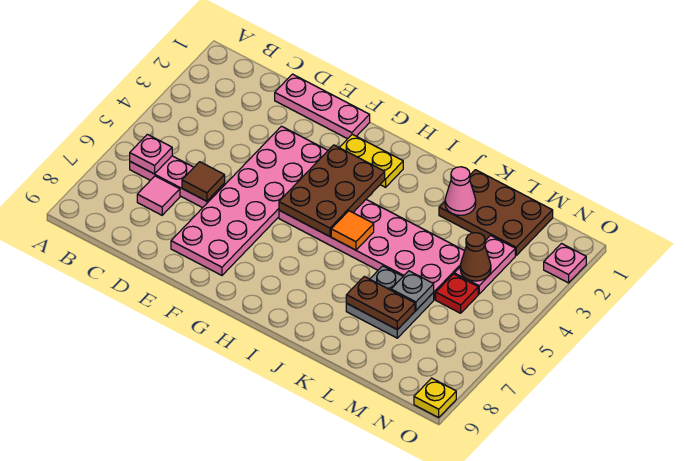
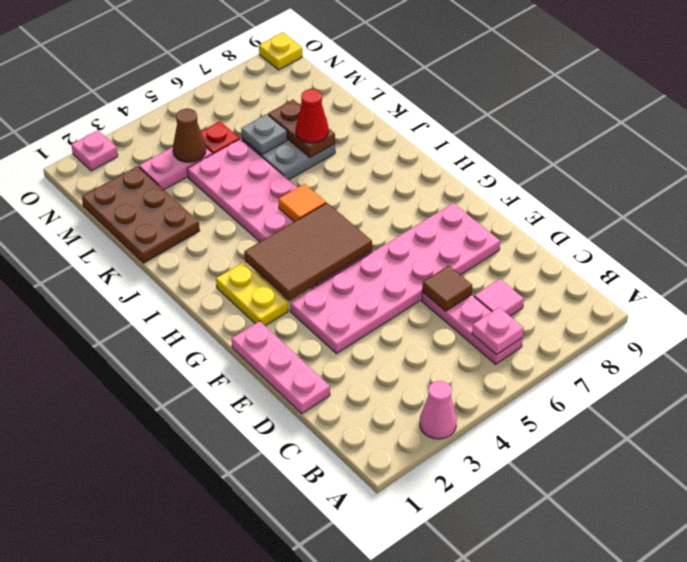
brown 2x3 plate [279,145,385,237] -> brown 2x3 tile [244,203,372,301]
pink 1x1 cone [445,167,476,215] -> pink 1x1 cone moved to [420,381,457,439]
none -> red 1x1 cone [296,89,328,143]

